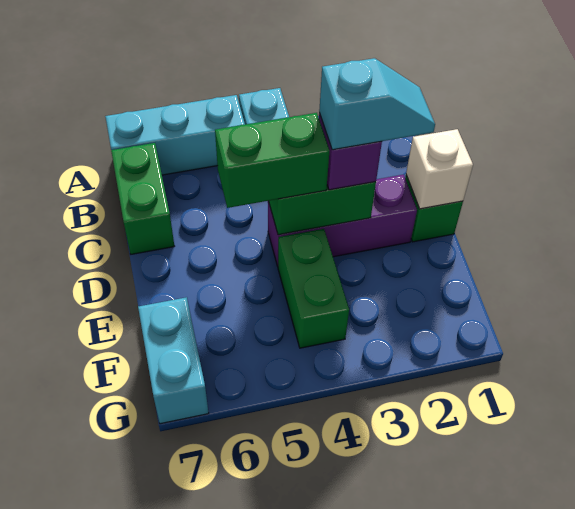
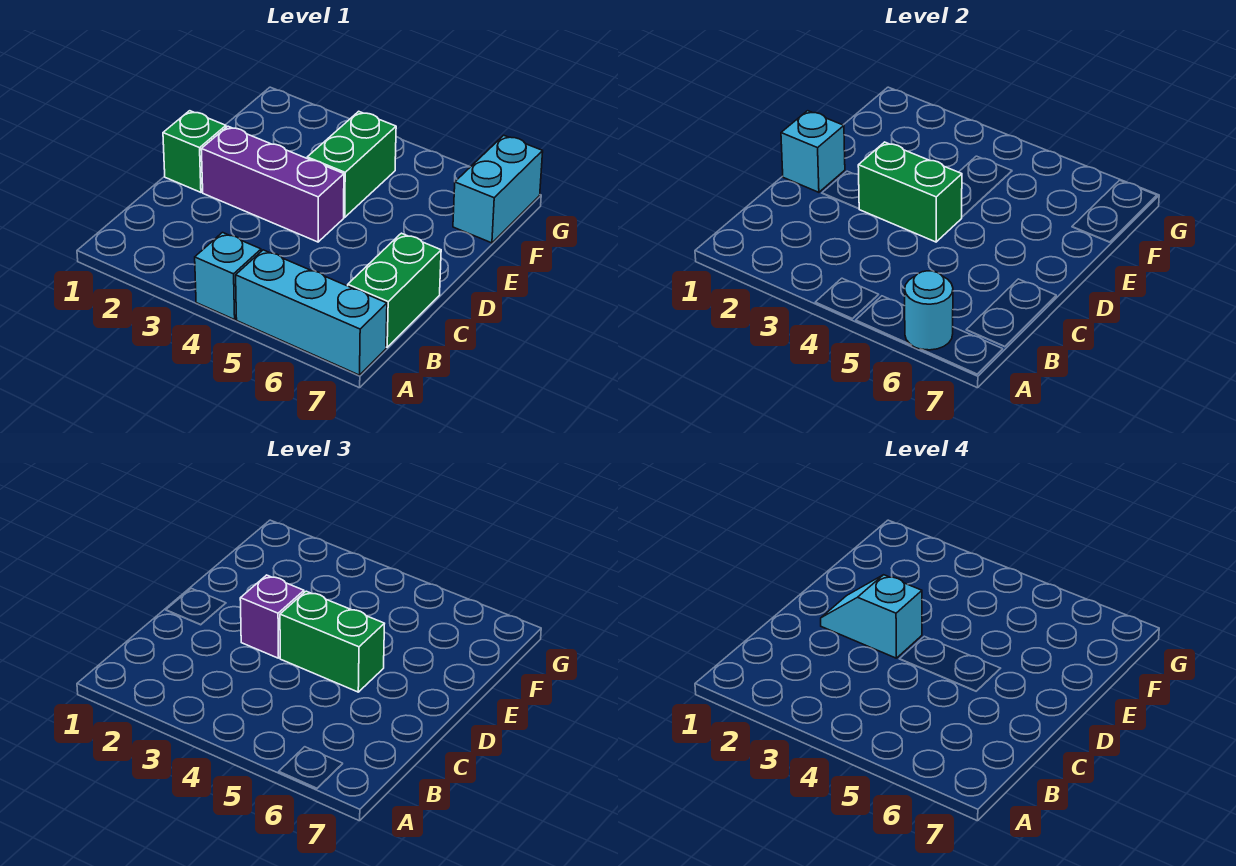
none -> cyan 1x1 round brick [905,271,953,350]
white 1x1 brick [406,129,473,209] -> cyan 1x1 brick [781,111,845,192]

